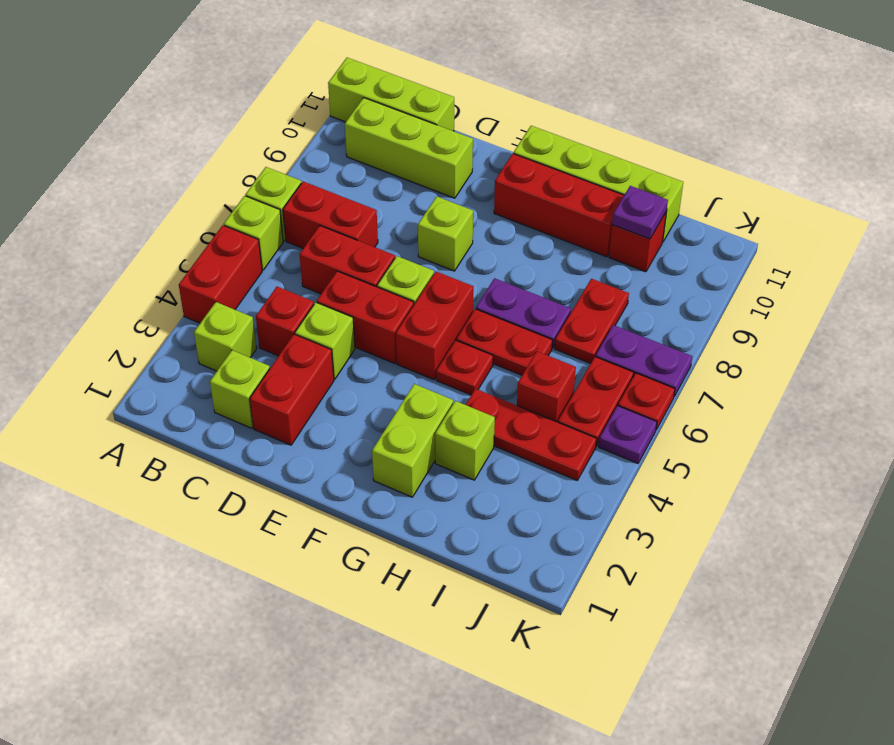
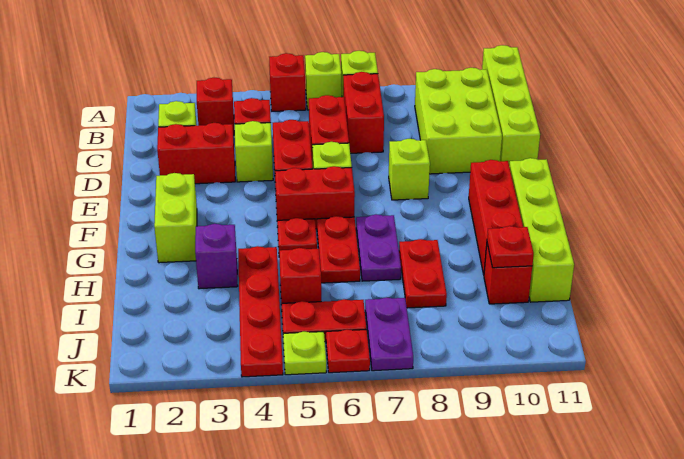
red 1x2 brick [179,225,262,323] -> red 1x1 brick [269,53,306,111]
lime 1x3 brick [328,58,454,131] -> lime 1x4 brick [482,45,540,166]
lime 1x1 brick [194,302,257,371] -> red 1x1 brick [197,78,234,135]
lime 1x3 brick [345,98,473,198] -> lime 2x3 brick [415,68,502,174]
lime 1x2 brick [372,384,453,497] -> lime 1x2 brick turned to [154,173,197,263]
lime 1x1 brick [435,401,495,480] -> purple 1x1 brick [195,224,237,289]
red 1x3 plate [466,389,597,480] -> red 1x4 plate [238,246,283,377]
red 1x2 plate [555,279,629,364] -> red 1x2 plate turned to [399,239,447,308]
purple 1x1 plate [612,186,668,239] -> red 1x1 plate [487,226,534,268]
purple 1x1 plate [599,406,657,463] -> lime 1x1 plate [283,332,326,375]

